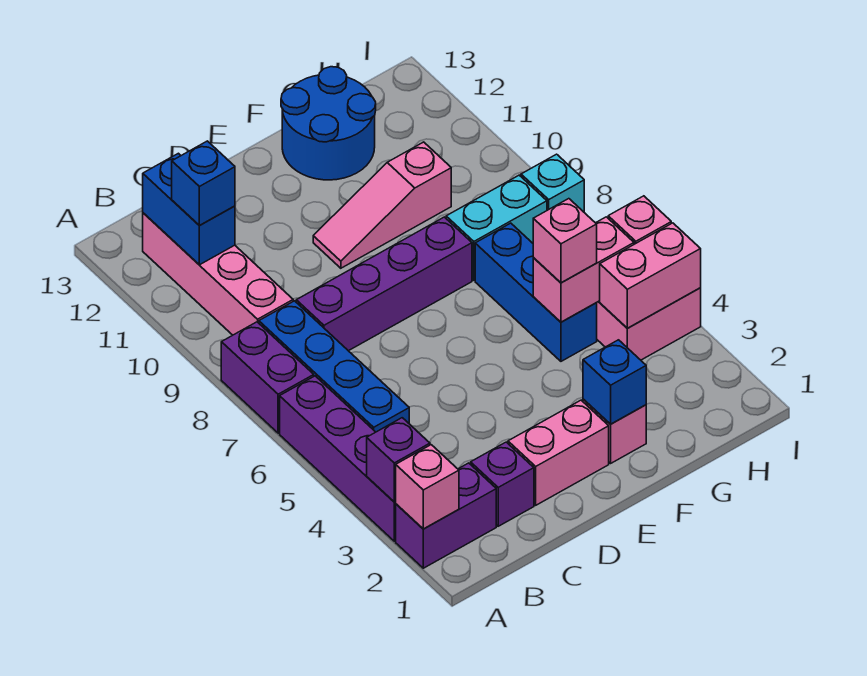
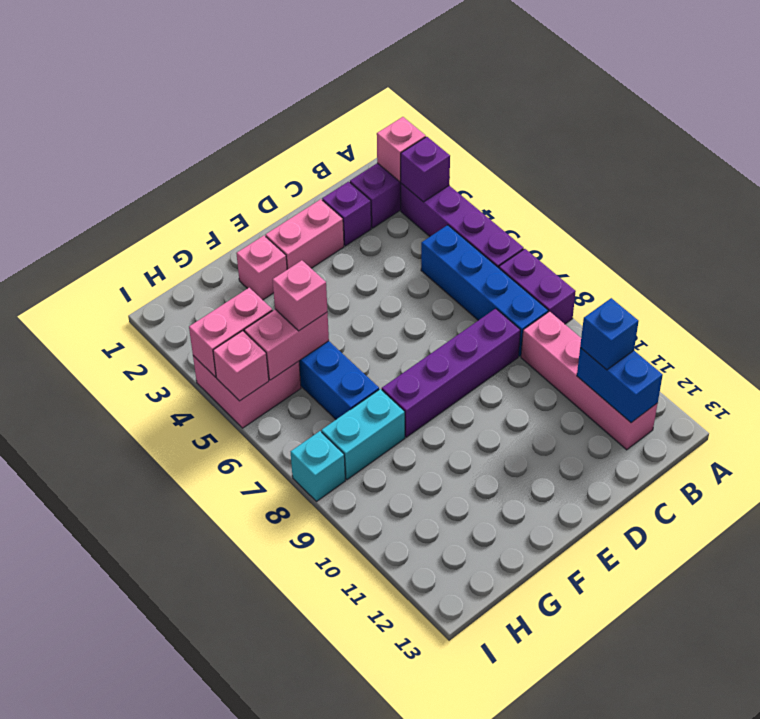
pink 1x3 slope [313,142,451,268] -> none
blue 1x1 brick [583,340,646,424] -> none
blue 2x2 round brick [281,67,376,180] -> none

